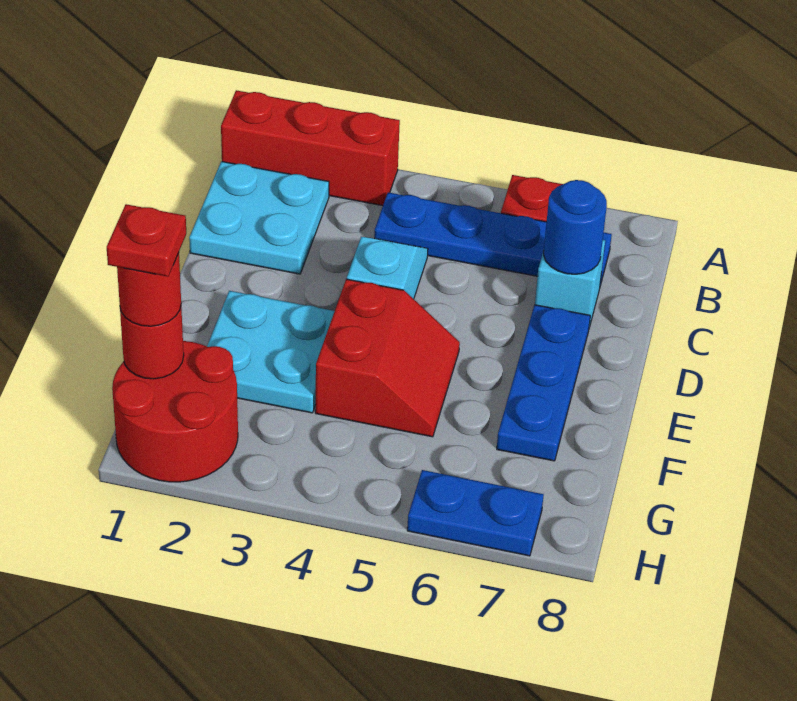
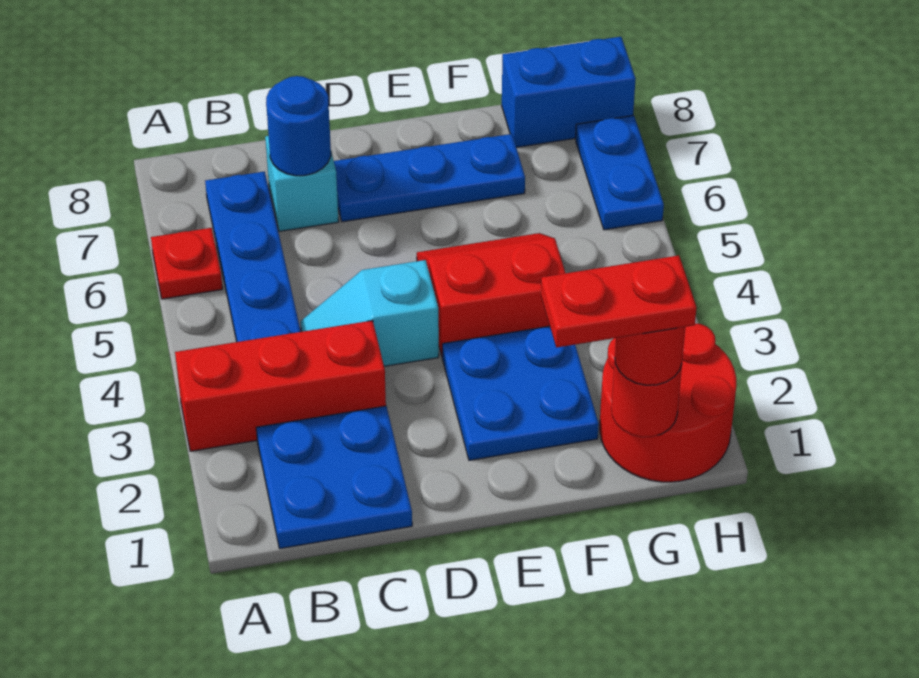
red 1x3 brick [221,90,400,206] -> red 1x3 brick turned to [175,321,386,451]
cyan 2x2 plate [189,161,329,274] -> blue 2x2 plate [256,406,412,549]
cyan 2x2 plate [207,291,335,413] -> blue 2x2 plate [442,326,599,460]
red 1x1 plate [107,204,186,276] -> red 1x2 plate [541,255,697,348]
none -> blue 1x2 brick [502,37,636,147]

